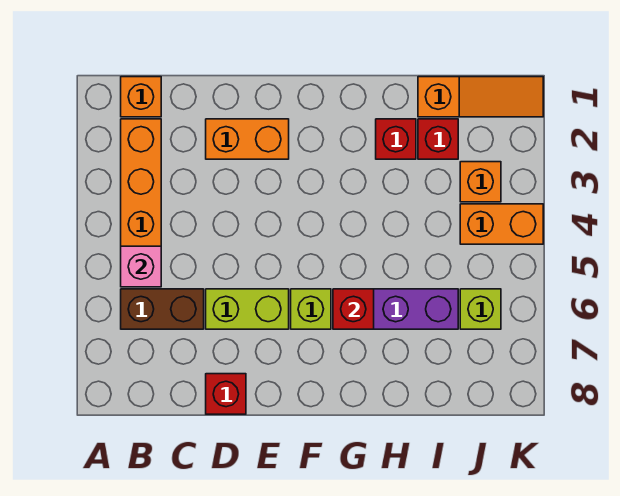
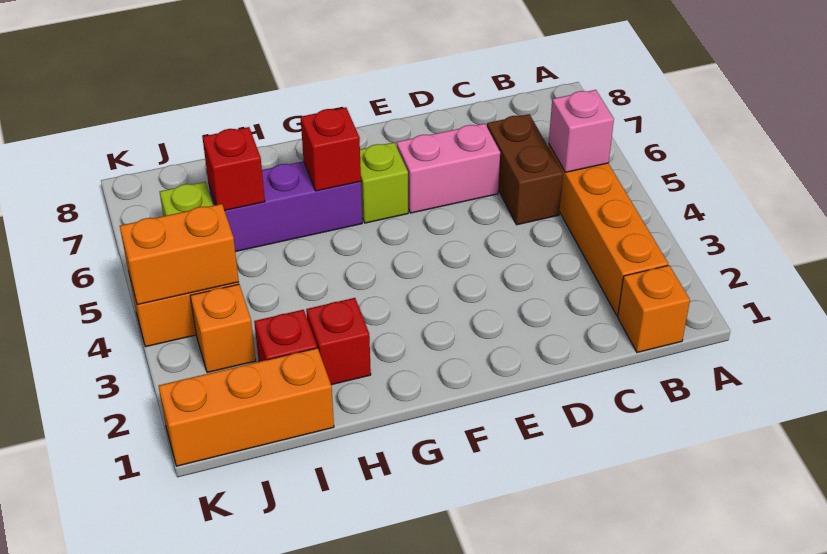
brown 1x2 brick [121,289,204,329] -> brown 1x2 brick turned to [487,114,563,225]
orange 1x2 brick [206,119,289,159] -> orange 1x2 brick moved to [120,204,239,305]
lime 1x2 brick [206,289,289,329] -> pink 1x2 brick [397,123,500,213]
red 1x1 brick [206,374,246,414] -> red 1x1 brick moved to [202,127,265,210]
orange 1x3 slope [418,77,543,117] -> orange 1x3 brick [159,348,334,466]

